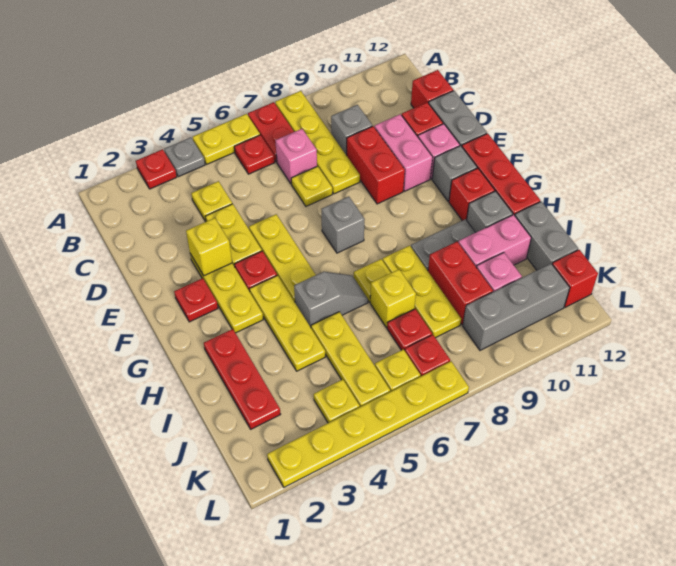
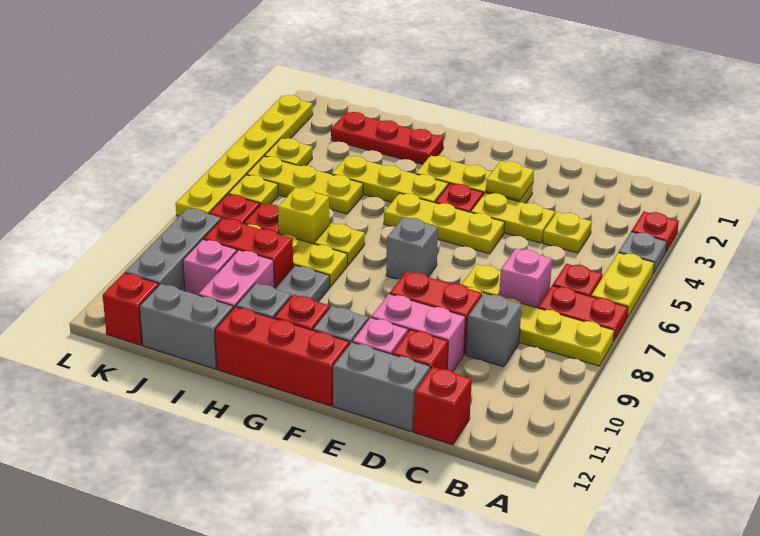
yellow 1x1 brick [186,218,232,276] -> yellow 1x1 plate [486,161,534,200]
red 1x1 plate [174,278,218,322] -> none
grey 1x2 slope [294,272,368,327] -> none

